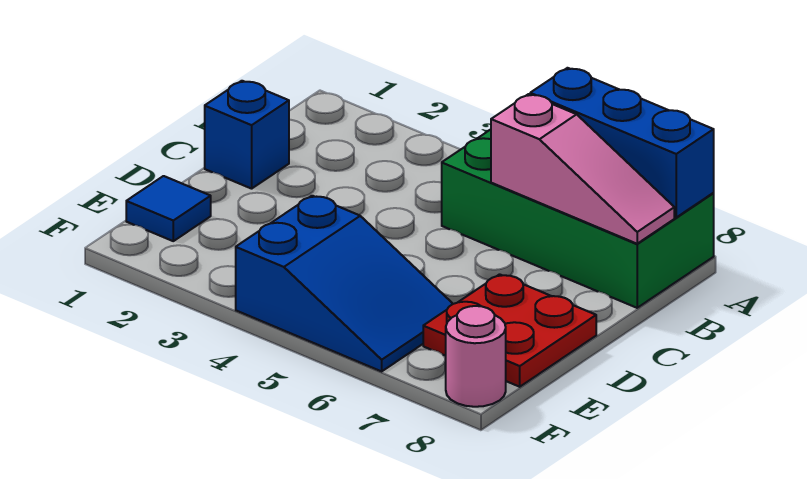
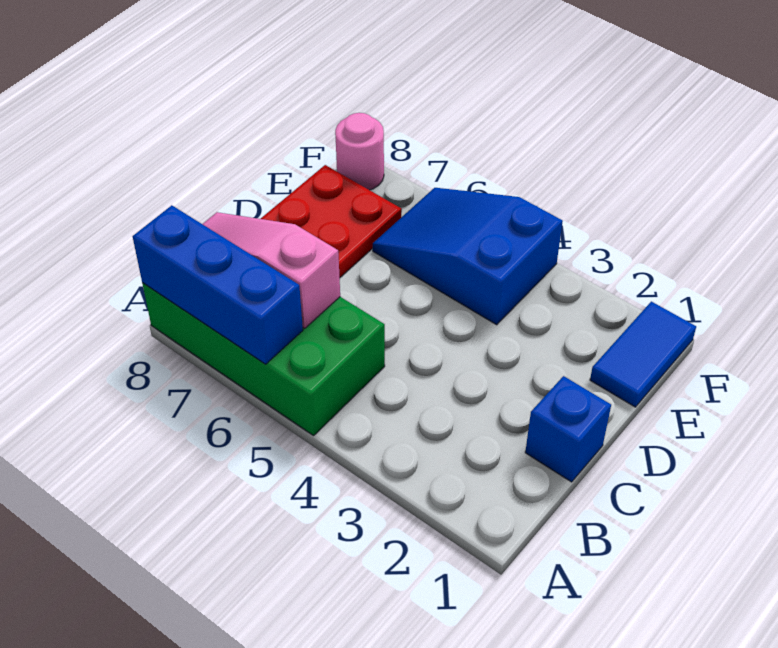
blue 1x1 tile [126,176,211,241] -> blue 1x2 tile [590,302,696,407]

